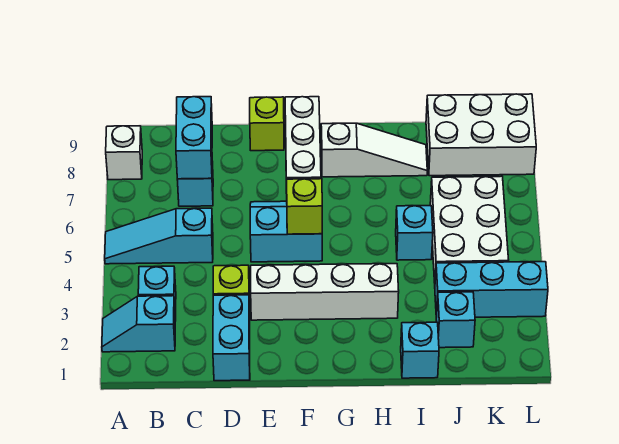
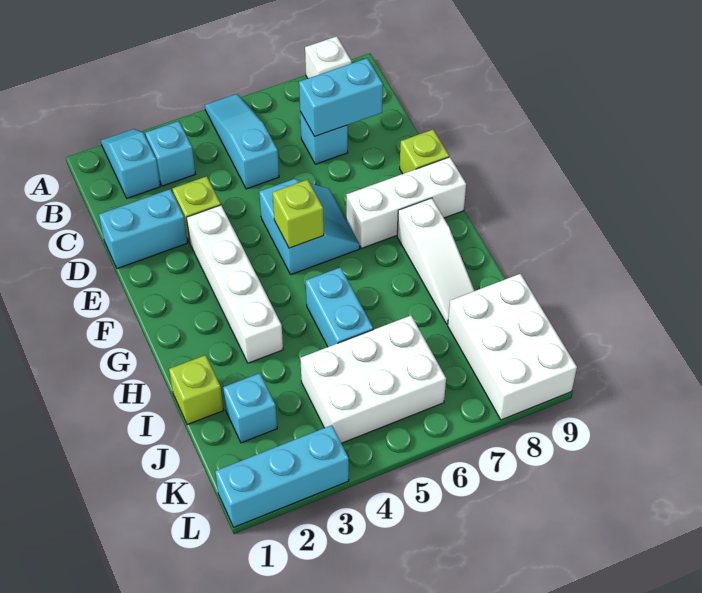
cyan 1x1 brick [401,322,439,378] -> lime 1x1 brick [169,355,224,425]
cyan 1x1 brick [396,206,433,260] -> cyan 1x2 brick [306,267,373,347]
cyan 1x3 brick [435,262,548,317] -> cyan 1x3 brick turned to [215,425,349,527]

